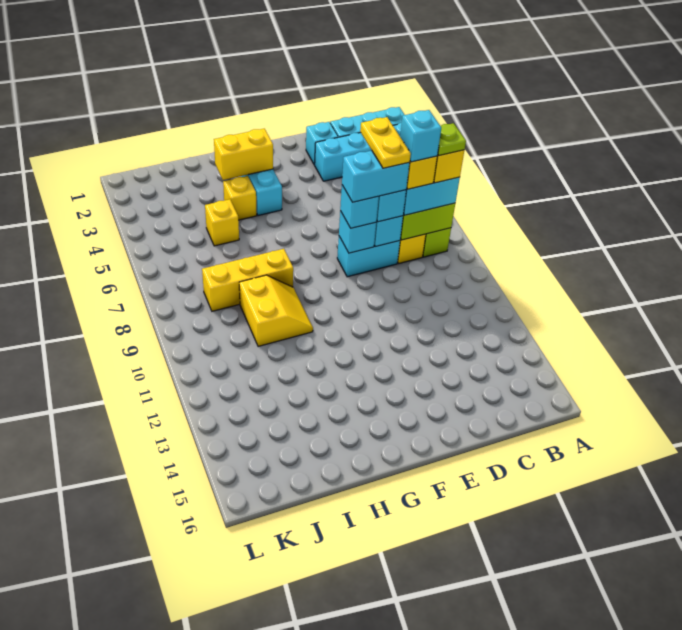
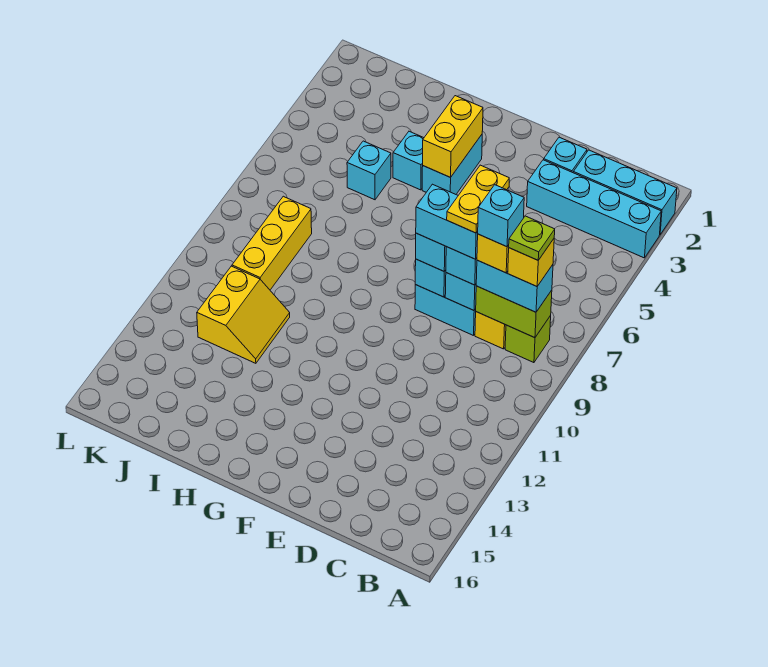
yellow 1x2 brick [214,129,273,180] -> yellow 1x2 brick turned to [423,96,483,177]
yellow 1x1 brick [223,176,257,220] -> cyan 1x1 brick [393,131,424,190]
yellow 1x3 brick [202,249,293,311] -> yellow 1x3 brick turned to [232,196,312,290]
yellow 2x2 slope [239,275,313,347] -> yellow 2x2 slope moved to [197,266,290,363]
yellow 1x1 brick [205,199,239,246] -> cyan 1x1 brick [347,141,391,200]

